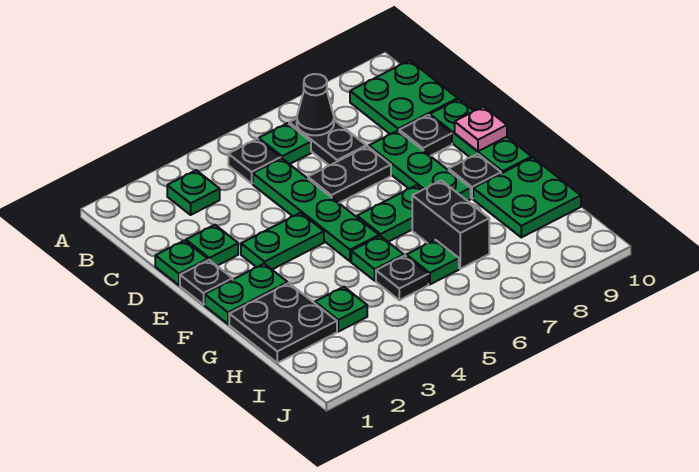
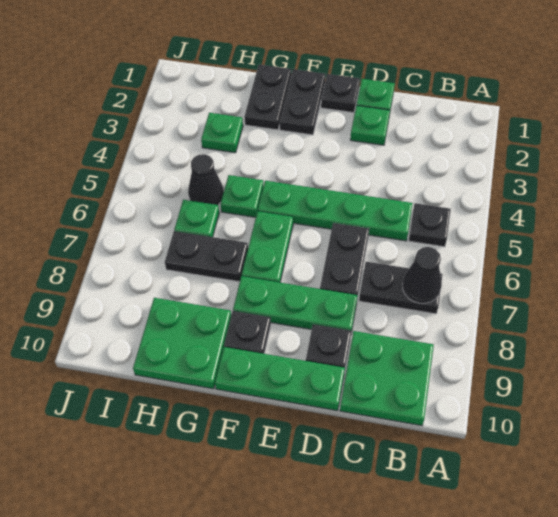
green 1x1 plate [167,170,220,215] -> none
green 1x1 plate [259,123,311,164] -> none
green 1x2 plate [241,213,324,269] -> none
pink 1x1 plate [455,107,507,151] -> none
green 1x2 plate [205,264,288,324] -> black 1x2 plate [280,69,325,135]
black 2x2 plate [229,283,337,363] -> black 1x2 plate [244,65,291,130]
black 1x2 brick [412,180,489,269] -> black 1x2 plate [165,231,248,282]
black 1x1 plate [376,256,428,300] -> black 1x1 cone [188,154,224,205]

